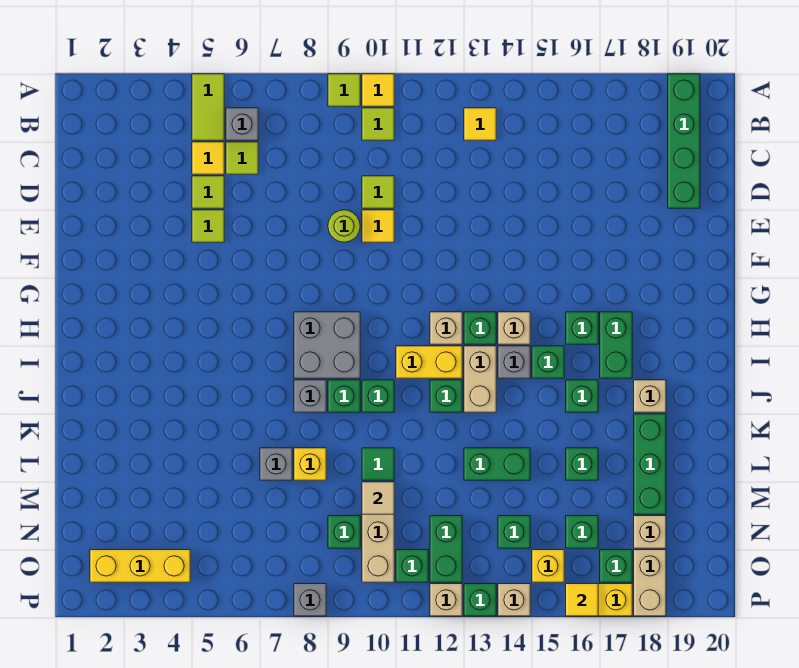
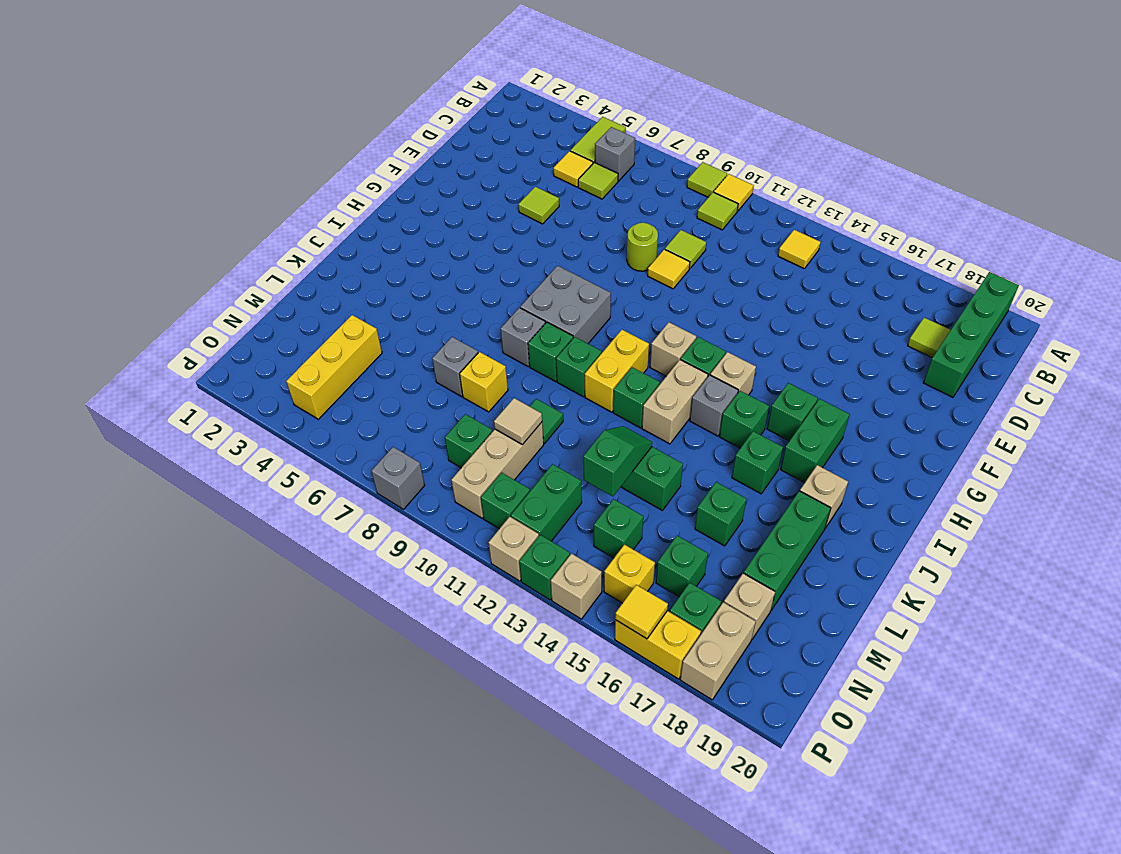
lime 1x1 tile [192,176,224,208] -> lime 1x1 tile moved to [908,318,951,358]
yellow 1x2 brick [396,346,462,378] -> yellow 1x2 brick turned to [585,330,649,412]
none -> green 1x2 slope [583,426,652,496]
yellow 1x3 brick [90,550,190,582] -> yellow 1x3 brick turned to [286,315,382,419]

